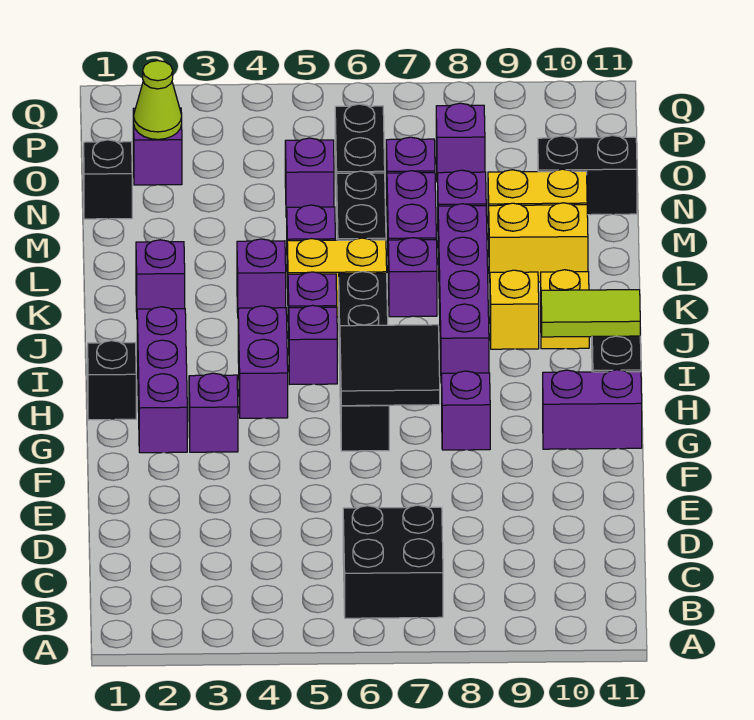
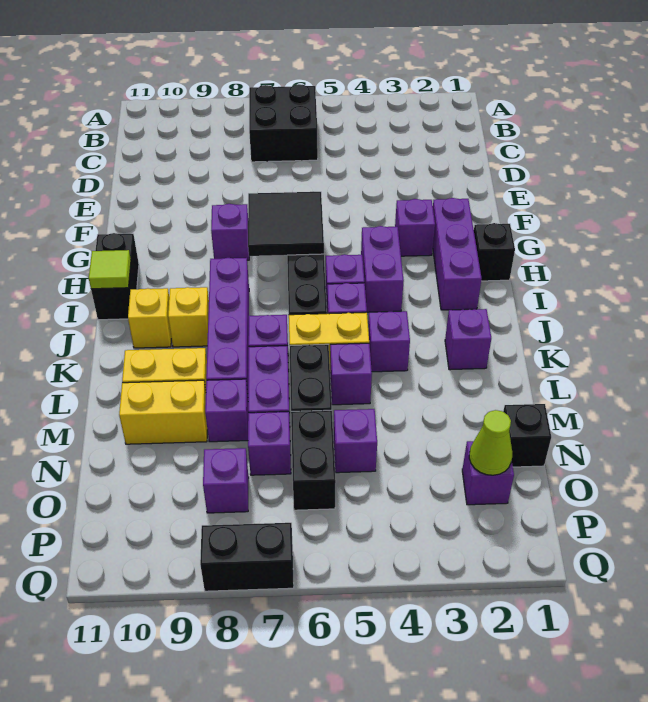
purple 1x2 brick [543,370,642,449] -> none
lime 1x2 tile [541,290,640,337] -> lime 1x1 tile [89,250,131,289]
black 1x2 brick [538,135,637,215] -> black 1x2 brick moved to [200,523,294,591]

